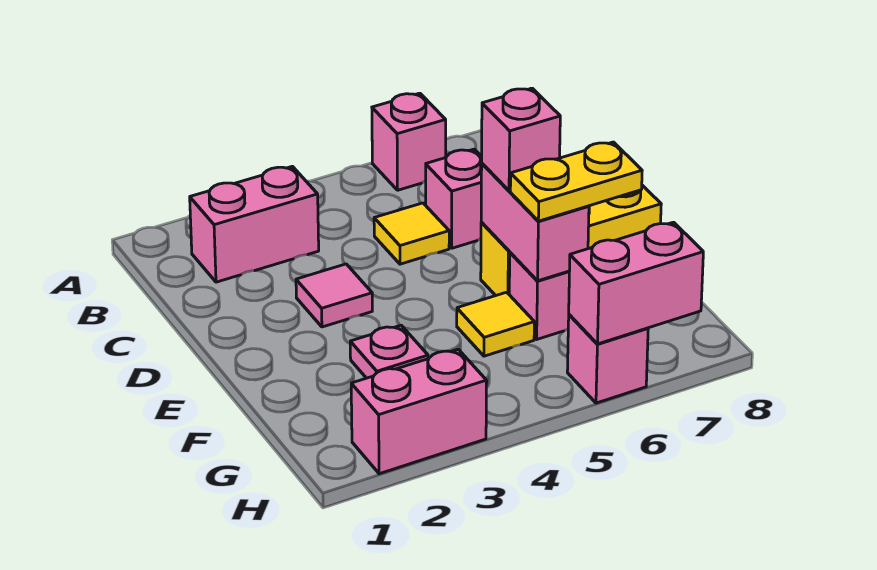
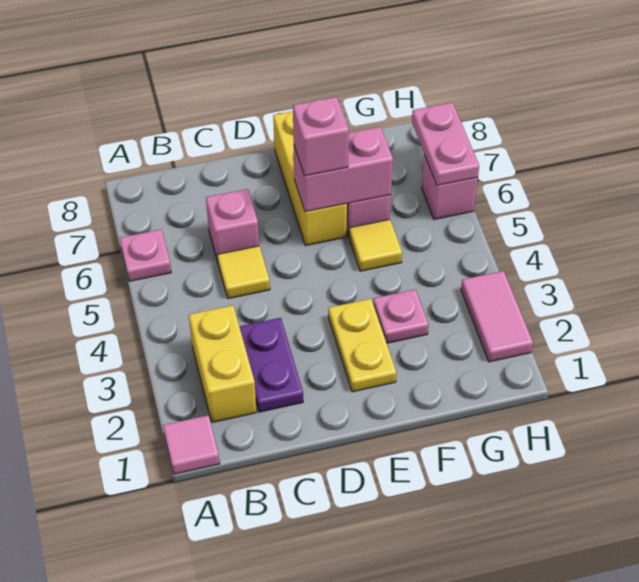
pink 1x1 brick [372,93,446,190] -> pink 1x1 plate [120,229,171,281]
pink 1x2 brick [190,166,319,282] -> yellow 1x2 brick [189,305,257,422]
none -> purple 1x2 plate [239,318,303,412]
pink 1x1 tile [296,264,372,327] -> pink 1x1 tile moved to [163,415,220,474]
yellow 1x2 plate [510,142,642,221] -> yellow 1x2 plate moved to [328,299,396,392]
pink 1x2 brick [351,349,487,474] -> pink 1x2 tile [461,271,533,362]
pink 1x2 brick [569,222,703,344] -> pink 1x2 plate [412,102,479,185]

